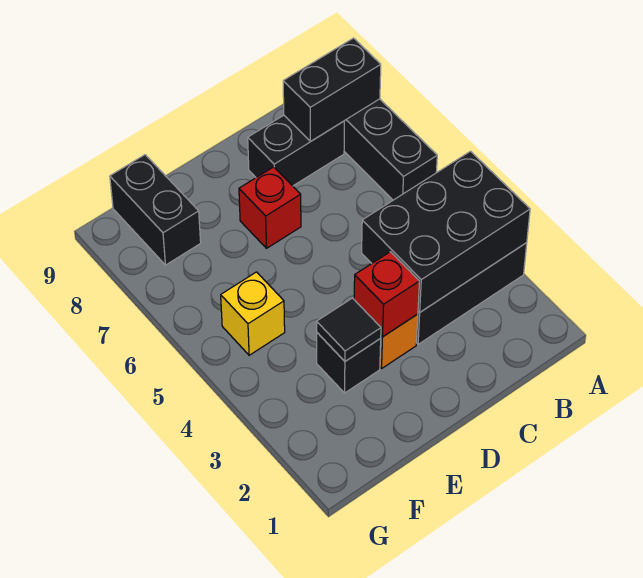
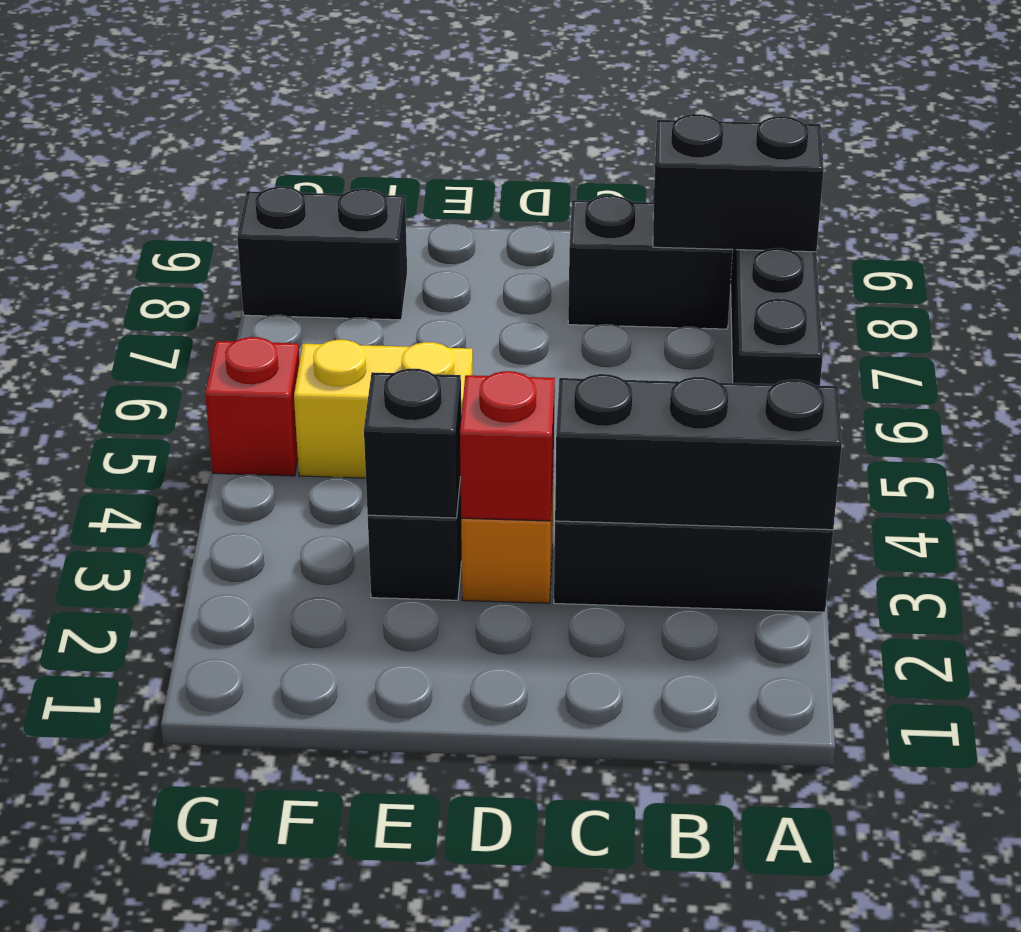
black 2x3 brick [362,151,530,312] -> black 1x3 brick [555,374,842,530]
red 1x1 brick [239,167,301,248] -> red 1x1 brick moved to [205,337,300,476]
black 1x1 tile [317,298,381,361] -> black 1x1 brick [364,369,461,518]
yellow 1x1 brick [221,272,285,355] -> yellow 1x2 brick [294,340,473,478]
black 1x2 brick [110,155,201,265] -> black 1x2 brick turned to [237,186,407,320]

